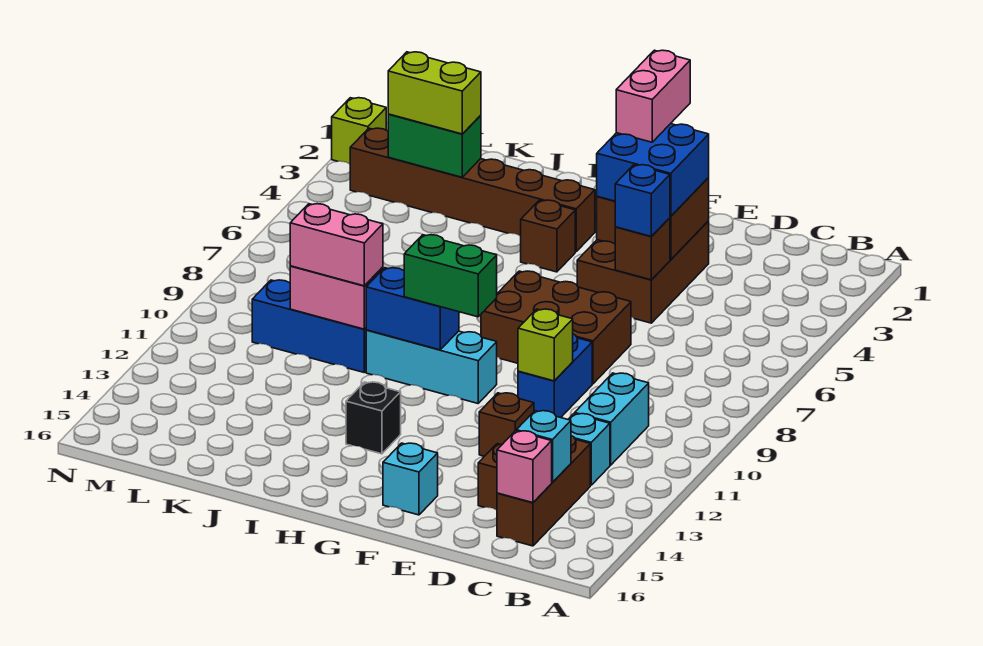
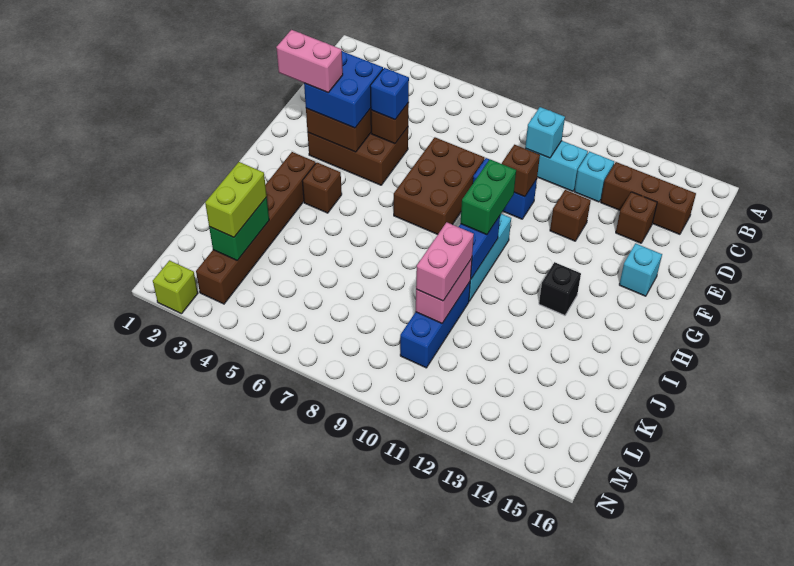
cyan 1x1 brick [516,411,571,482] -> cyan 1x1 brick moved to [525,107,565,158]
pink 1x1 brick [497,431,552,503] -> none
lime 1x1 brick [518,309,573,381] -> brown 1x1 brick [502,145,540,197]

